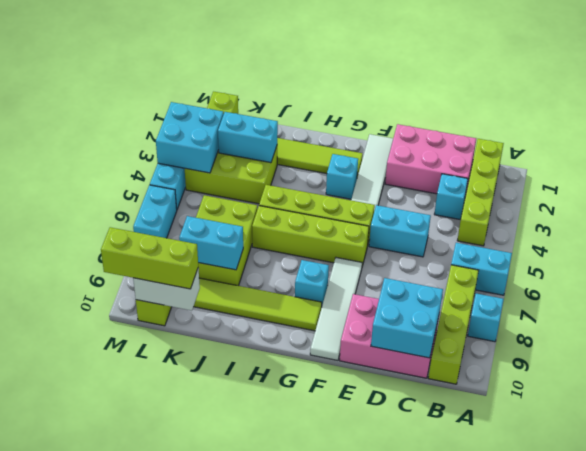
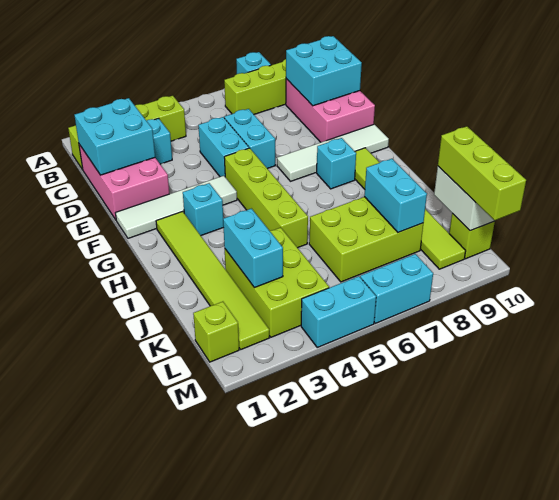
cyan 1x2 brick [451,243,512,295] -> cyan 1x2 brick moved to [224,109,275,169]
lime 1x4 brick [252,206,369,266] -> none
cyan 2x2 brick [156,102,224,173] -> cyan 2x2 brick moved to [74,98,155,175]

